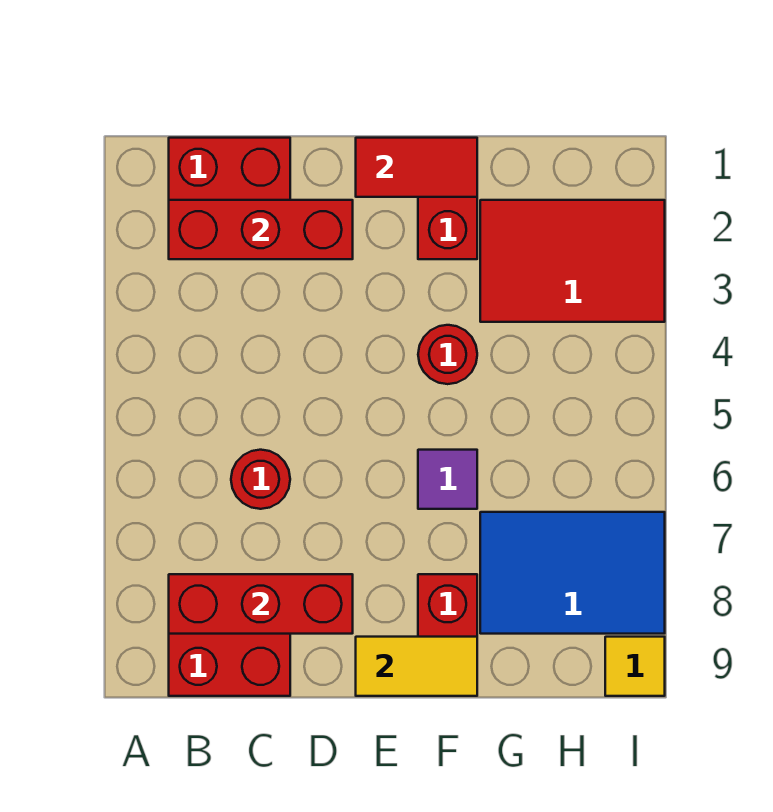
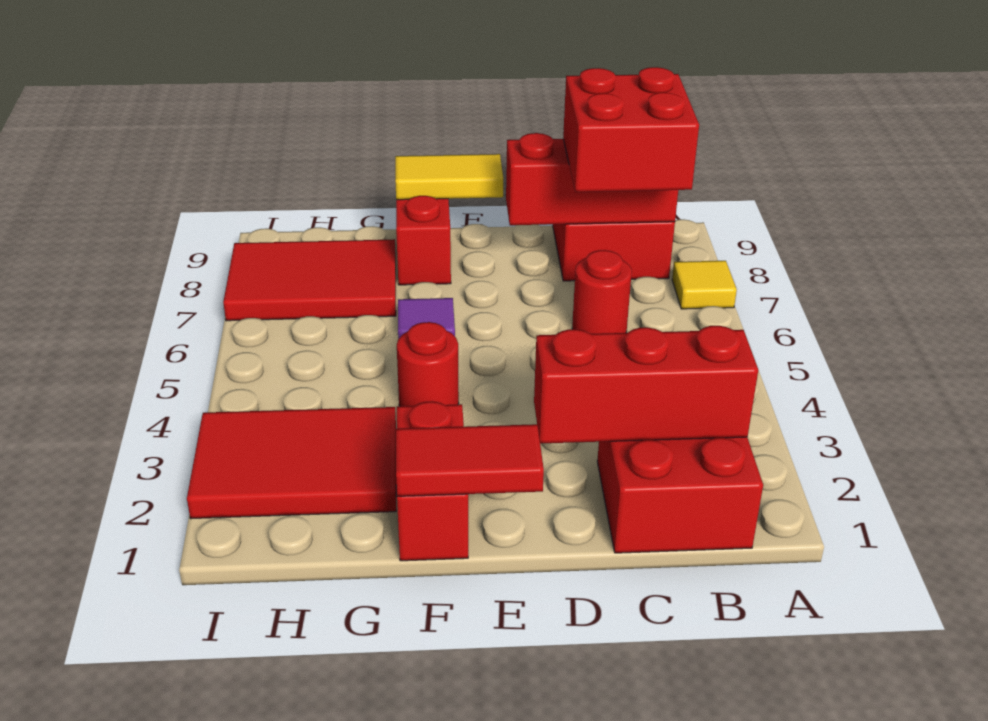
none -> red 2x2 brick [563,67,699,192]
blue 2x3 tile [480,512,665,634] -> red 2x3 tile [223,239,396,321]
yellow 1x1 tile [605,637,665,696] -> yellow 1x1 tile moved to [672,261,737,309]

